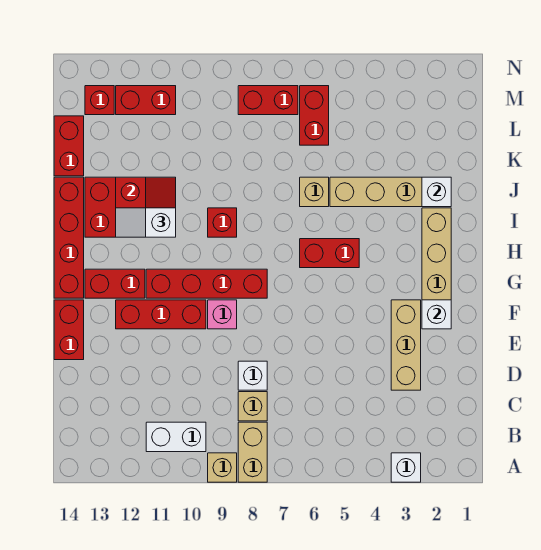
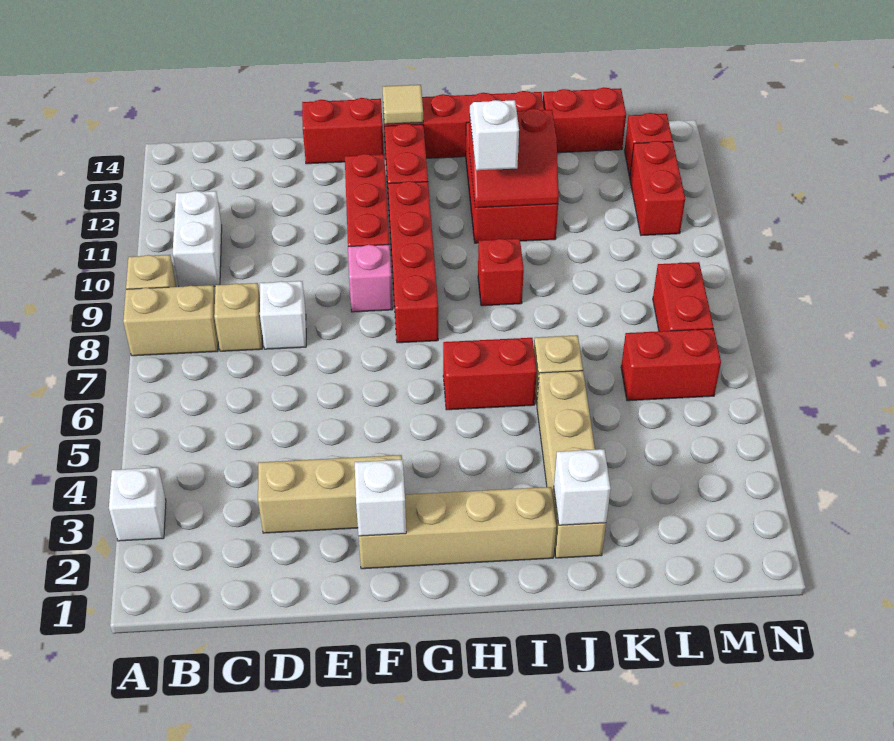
none -> tan 1x1 tile [383,85,423,124]
red 1x2 brick [300,239,359,268] -> red 1x2 brick turned to [443,338,537,410]

